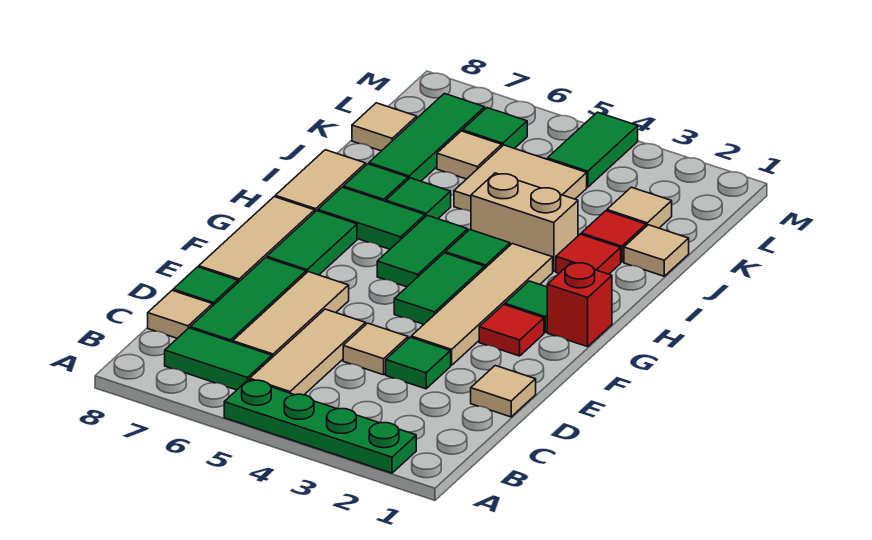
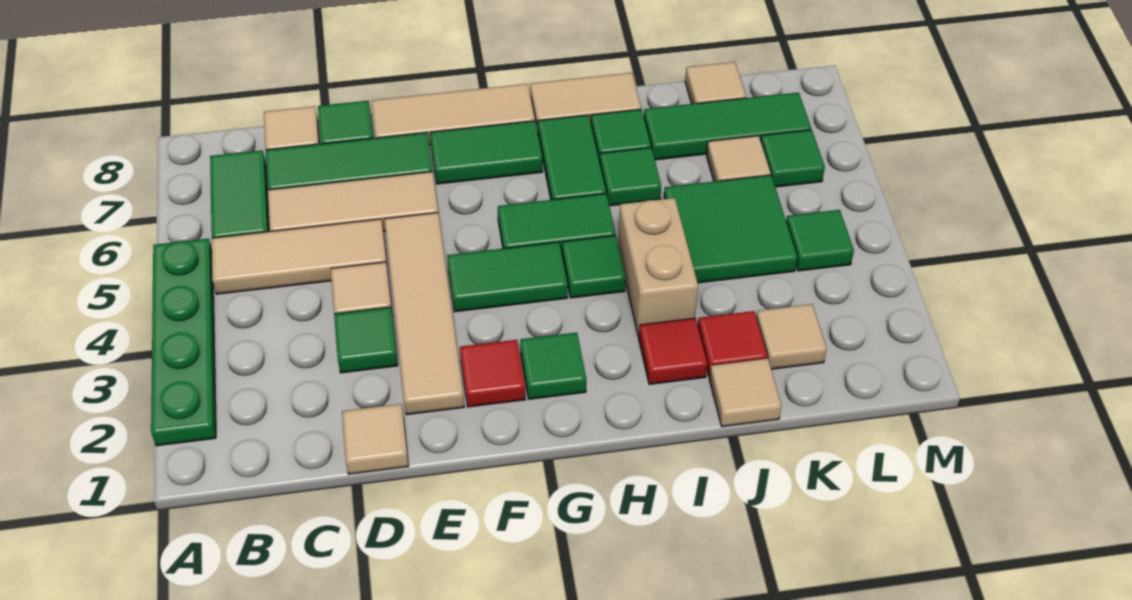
tan 1x4 tile [411,244,553,365] -> tan 1x4 tile turned to [384,213,464,415]
red 1x1 brick [547,262,612,347] -> none
tan 2x2 tile [454,145,587,211] -> green 2x2 tile [664,175,797,283]
green 1x2 tile [547,112,638,187] -> green 1x1 tile [786,210,854,271]

